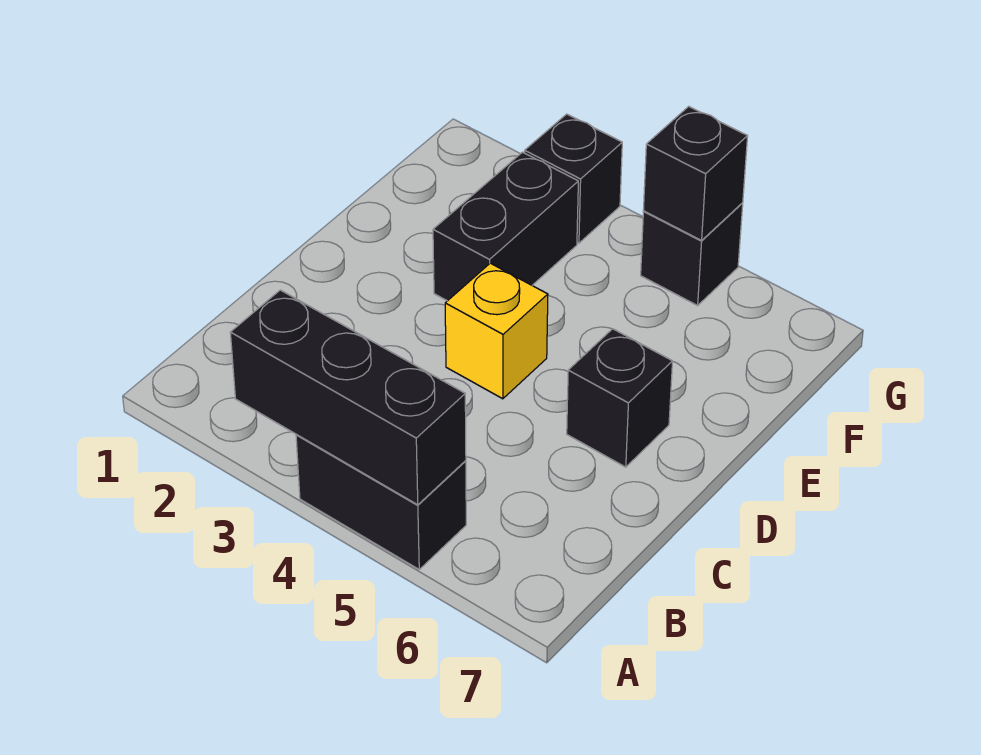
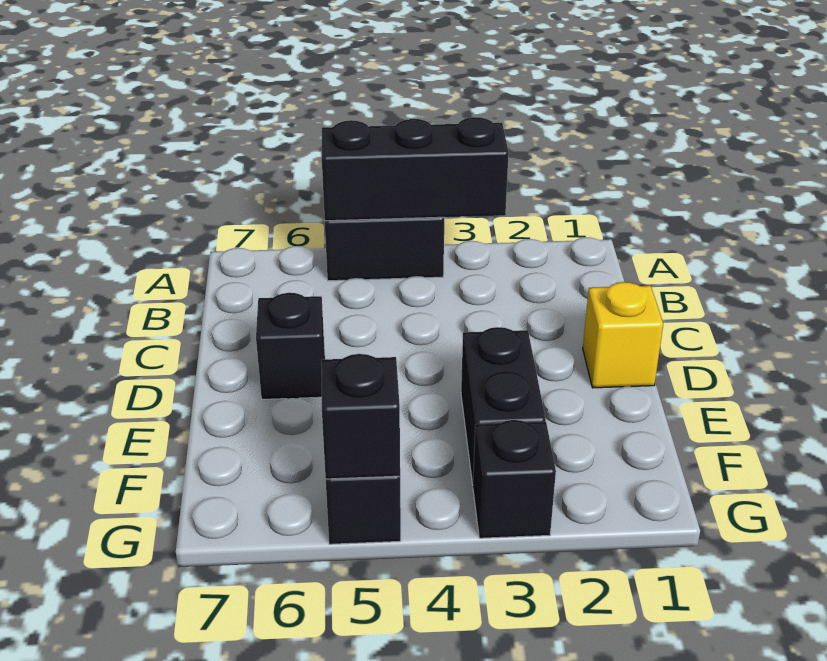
yellow 1x1 brick [445,263,548,399] -> yellow 1x1 brick moved to [583,282,663,388]

